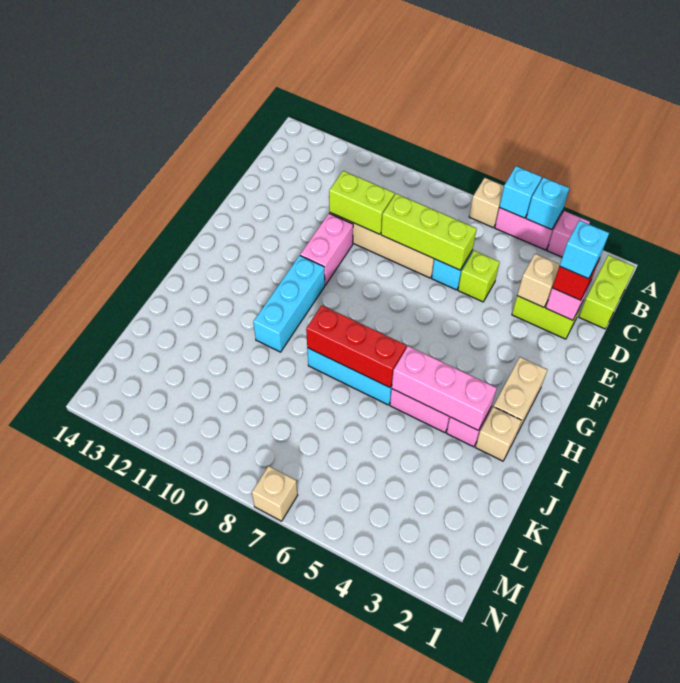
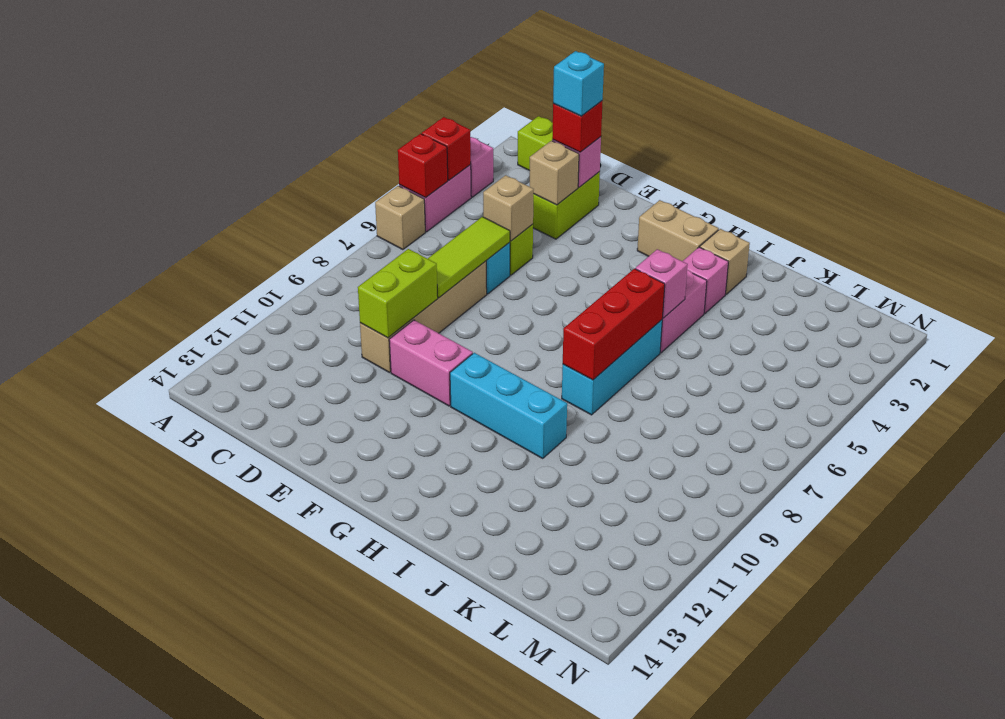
cyan 1x1 brick [526,177,569,230] -> red 1x1 brick [422,117,471,180]
cyan 1x1 brick [499,166,542,218] -> red 1x1 brick [398,134,448,198]
lime 1x3 brick [381,194,477,270] -> lime 1x3 tile [428,217,510,298]
pink 1x3 brick [392,346,497,430] -> pink 1x1 brick [635,249,688,318]
tan 1x1 brick [252,466,298,521] -> tan 1x1 brick moved to [483,175,534,241]

